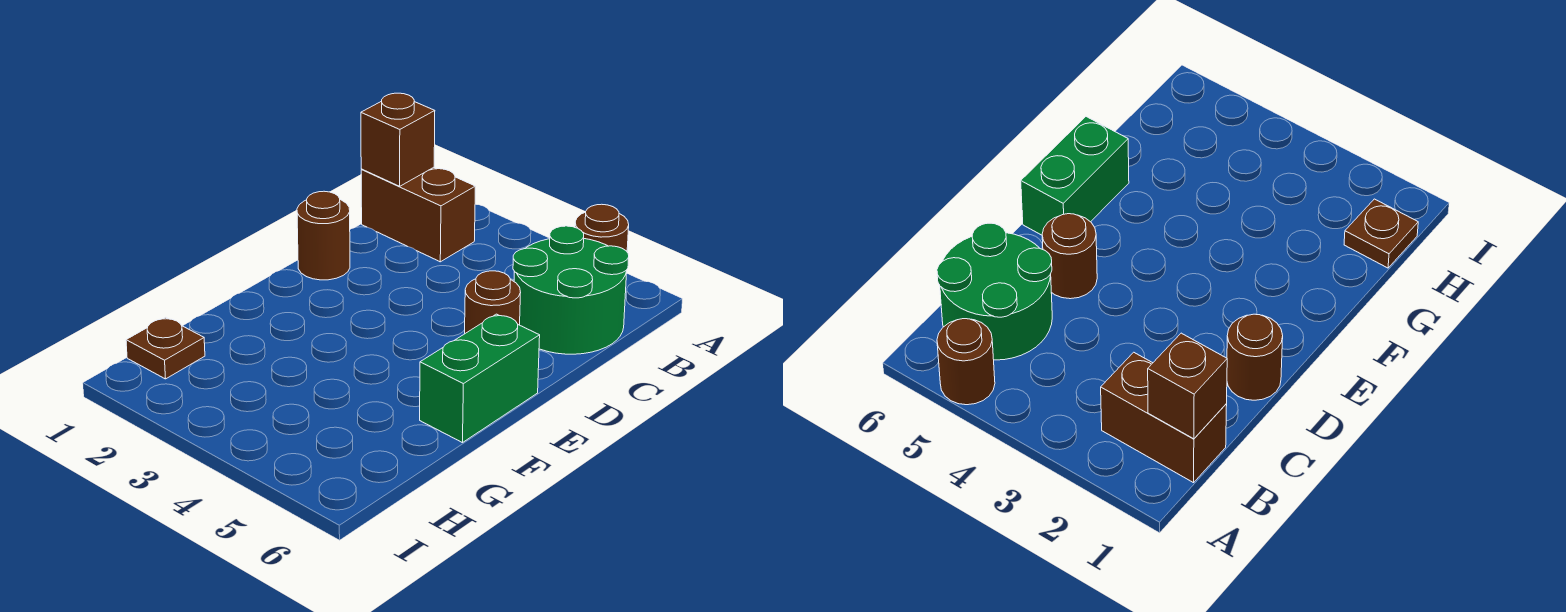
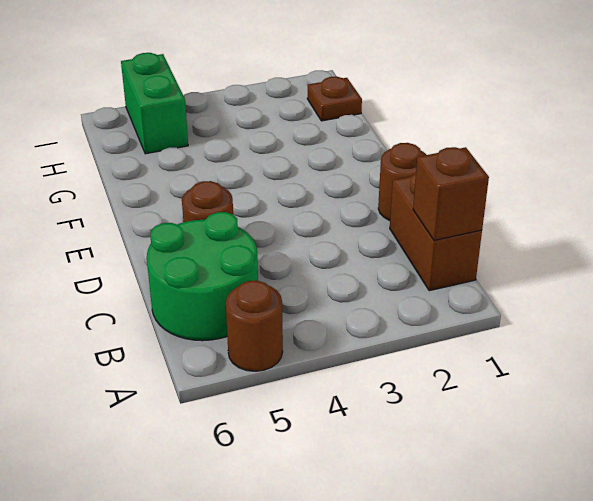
brown 1x2 brick [361,167,475,262] -> brown 1x2 brick turned to [390,173,482,291]
green 1x2 brick [420,314,540,443] -> green 1x2 brick moved to [121,53,188,154]

